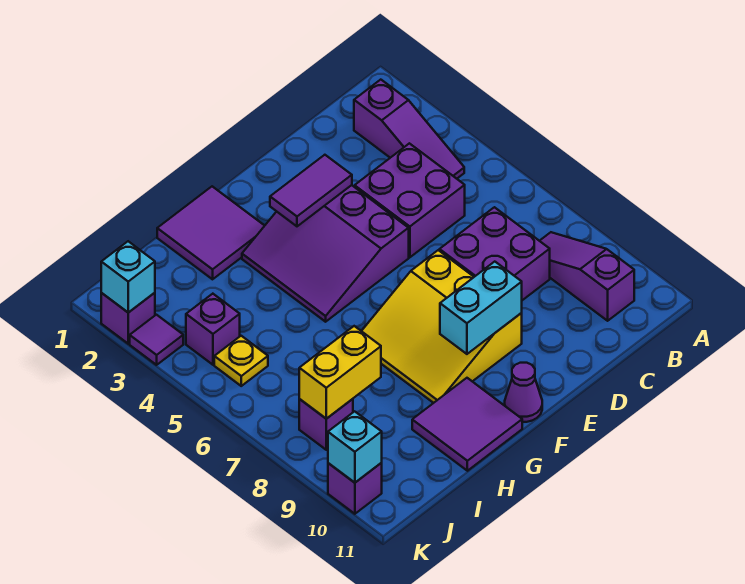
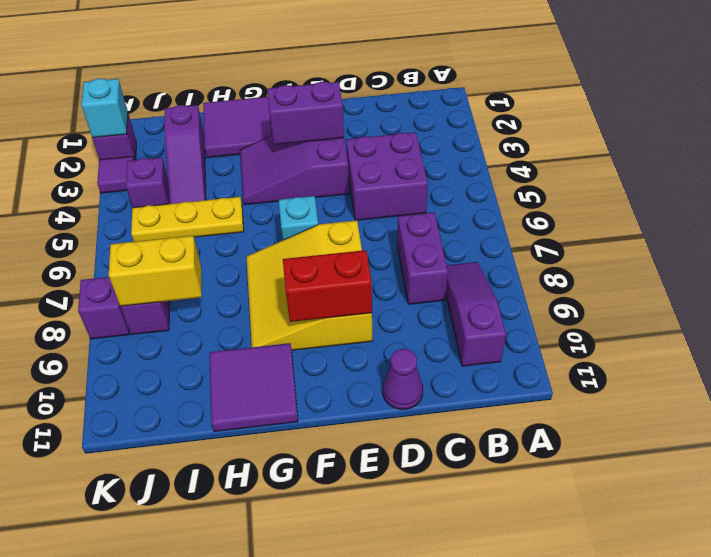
purple 1x3 slope [354,80,464,179] -> purple 1x3 slope moved to [164,105,206,204]
purple 2x2 brick [440,207,550,300] -> purple 1x2 brick [397,212,448,304]
purple 3x3 slope [242,185,409,322] -> purple 2x3 slope [240,135,349,205]
purple 1x2 tile [270,155,352,226] -> purple 1x2 brick [267,82,344,145]
cyan 1x2 brick [440,262,522,354] -> red 1x2 brick [283,250,372,322]
purple 1x1 cone [505,363,542,422] -> purple 1x1 cone moved to [383,349,423,409]
yellow 1x1 plate [214,336,268,386] -> yellow 1x3 plate [131,197,244,242]
purple 1x1 brick [328,463,382,514] -> purple 1x1 brick moved to [78,277,129,339]
cyan 1x1 brick [328,411,382,483] -> cyan 1x1 brick moved to [279,196,318,240]

